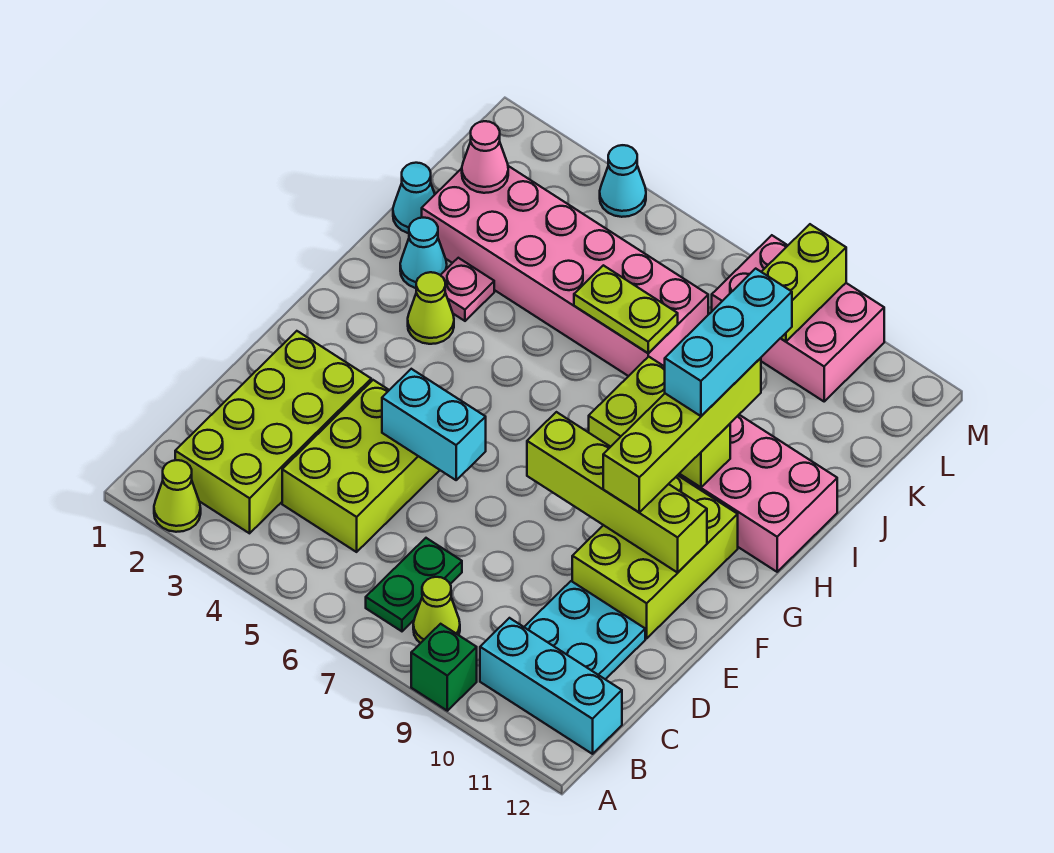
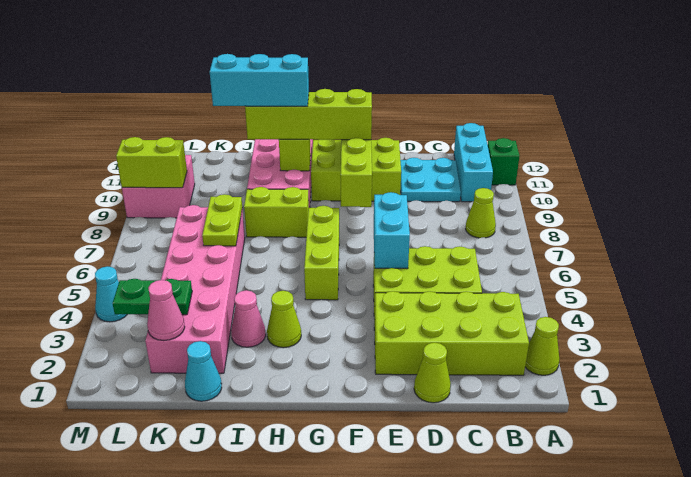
green 1x1 brick [411,624,477,711] -> green 1x1 brick moved to [487,138,519,185]
green 1x2 plate [366,538,462,631] -> green 1x2 plate moved to [113,279,192,315]
none -> lime 1x1 cone [414,343,451,403]
none -> lime 1x3 brick [304,206,339,300]
cyan 1x1 cone [400,218,447,288] -> none
pink 1x1 plate [441,258,494,321] -> pink 1x1 cone [231,290,266,347]
pink 2x3 brick [712,235,884,401] -> pink 2x2 brick [122,155,195,218]

